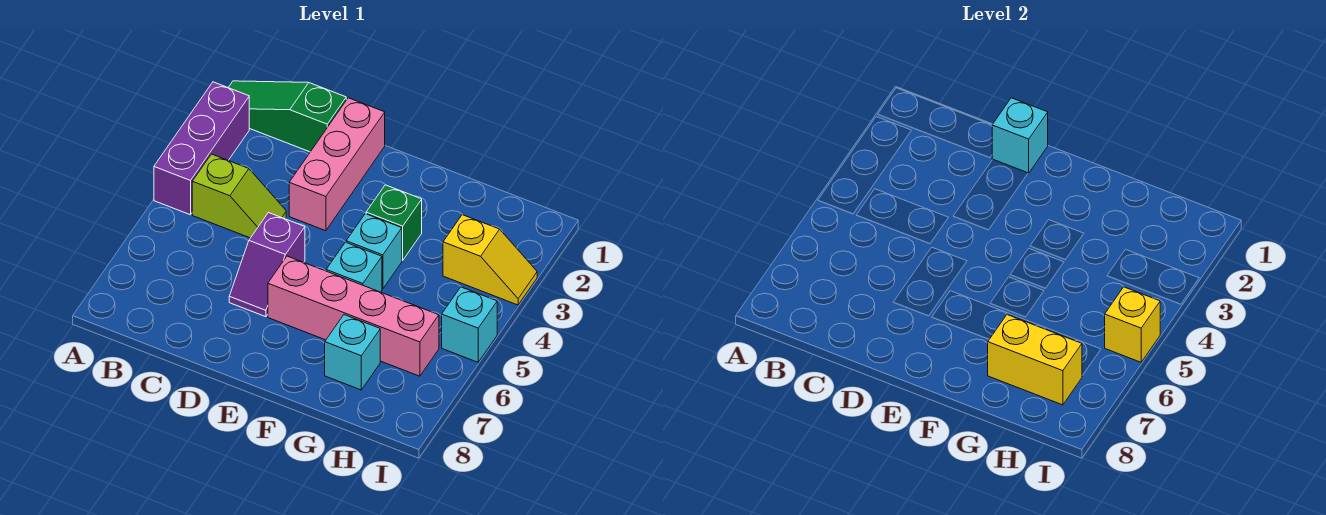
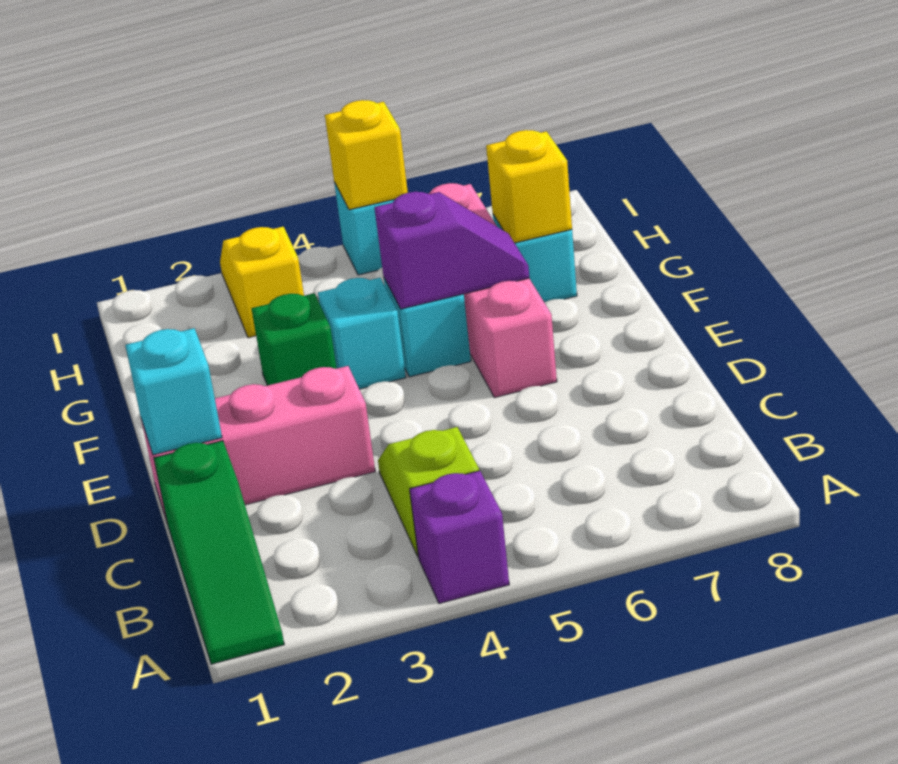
purple 1x3 brick [154,82,249,215] -> purple 1x1 brick [410,471,509,604]
purple 1x2 slope [229,213,305,317] -> purple 1x2 slope moved to [374,192,529,309]
yellow 1x2 brick [988,315,1082,405] -> yellow 1x1 brick [486,130,572,243]

